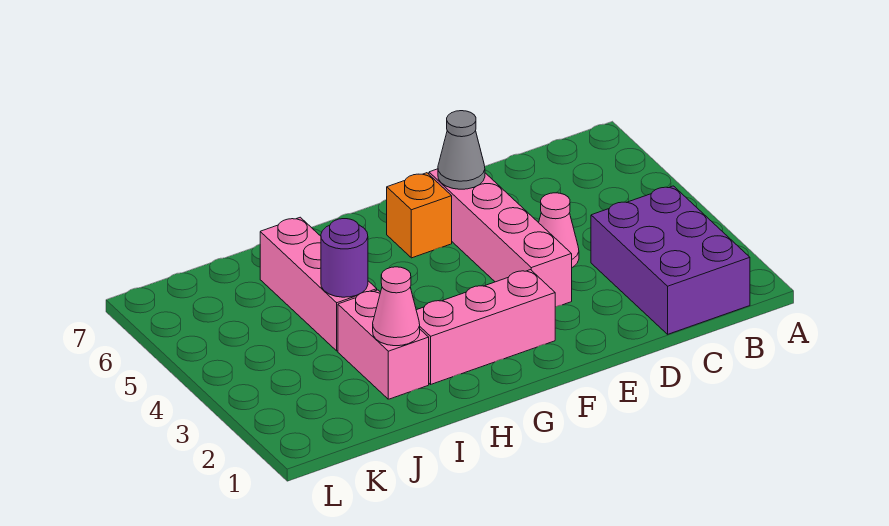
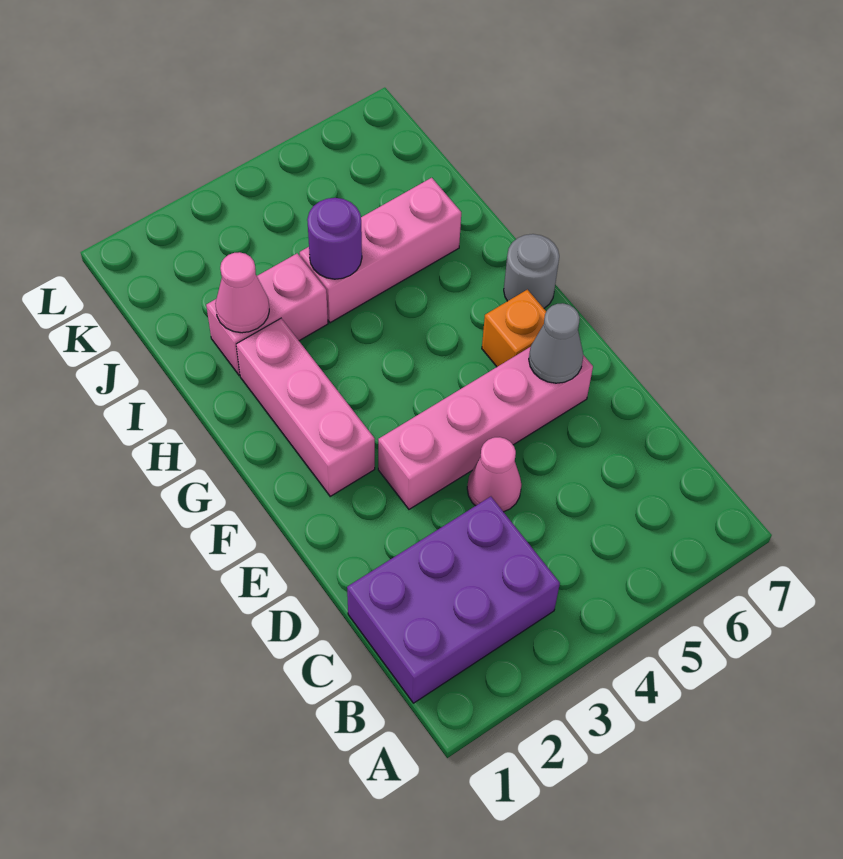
none -> grey 1x1 round brick [504,234,559,308]

